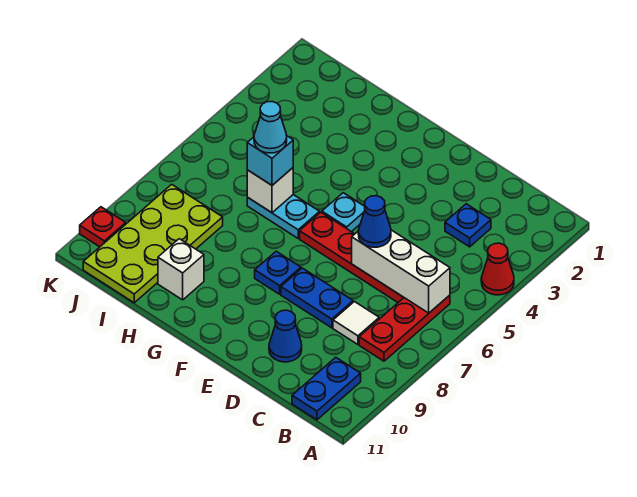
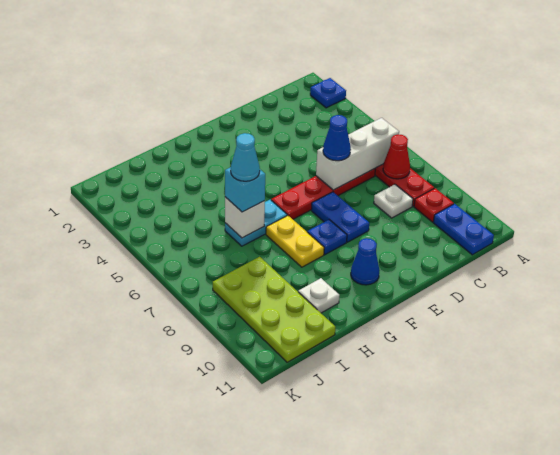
red 1x1 cone [481,243,514,295] -> red 1x1 cone moved to [383,134,410,179]
blue 1x1 plate [445,204,491,247] -> blue 1x1 plate moved to [310,78,346,108]
white 1x1 tile [333,302,379,344] -> white 1x1 plate [374,184,413,218]
blue 1x2 plate [281,268,353,328] -> blue 1x2 plate turned to [311,192,369,242]
blue 1x1 cone [269,310,302,362] -> blue 1x1 cone moved to [351,238,380,285]
cyan 1x1 plate [322,193,365,232] -> none
none -> yellow 1x2 plate [266,215,324,267]
white 1x1 brick [158,239,204,300] -> white 1x1 plate [298,278,340,313]
red 1x1 plate [80,207,126,247] -> red 1x1 plate moved to [414,188,454,222]

